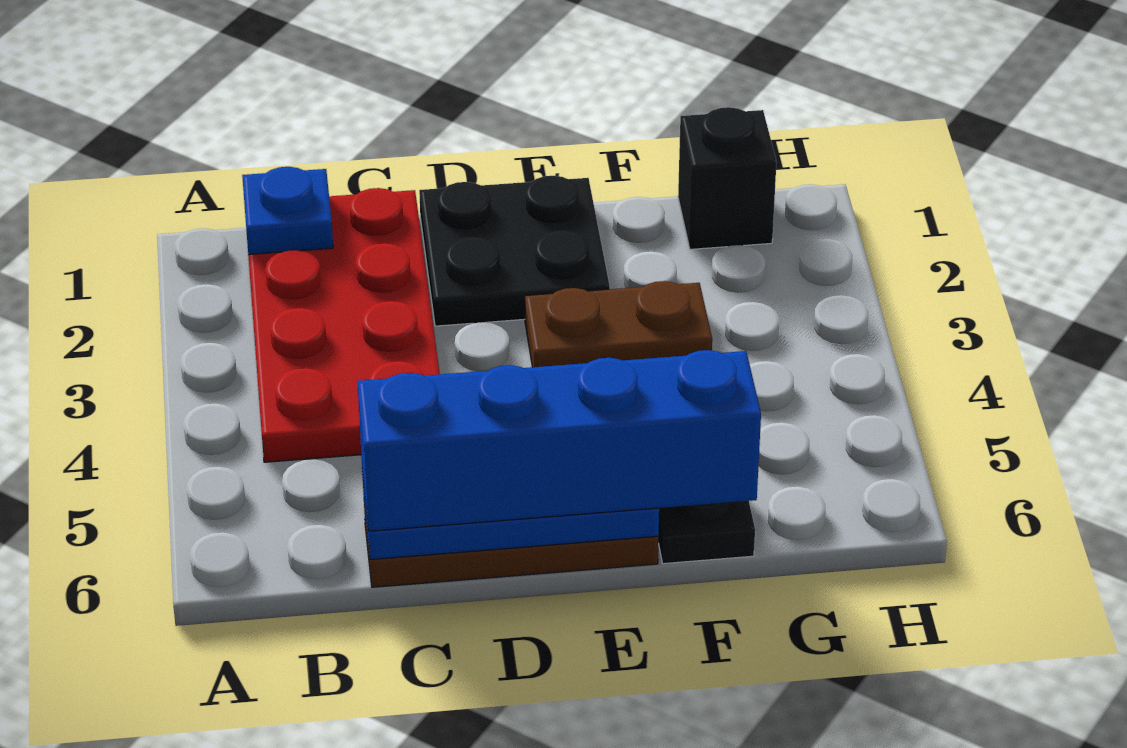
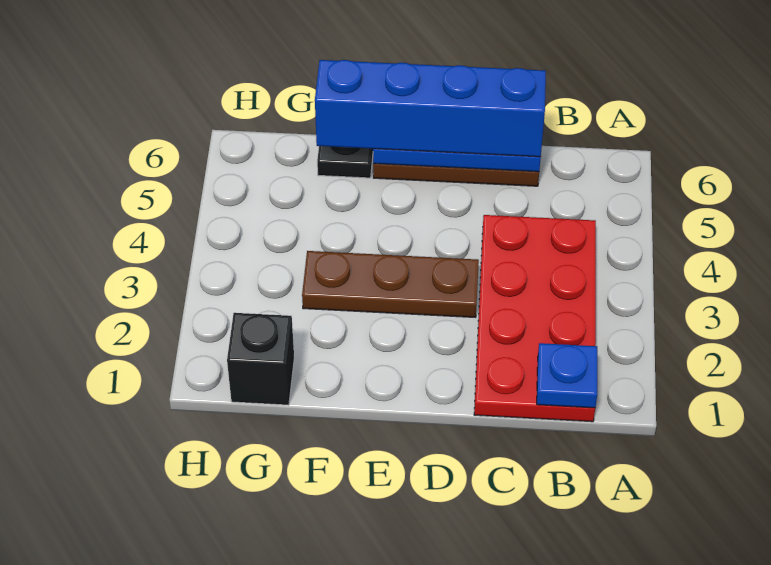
black 2x2 plate [419,176,610,326] -> none
brown 1x2 plate [525,281,712,367] -> brown 1x3 plate [302,251,479,317]

